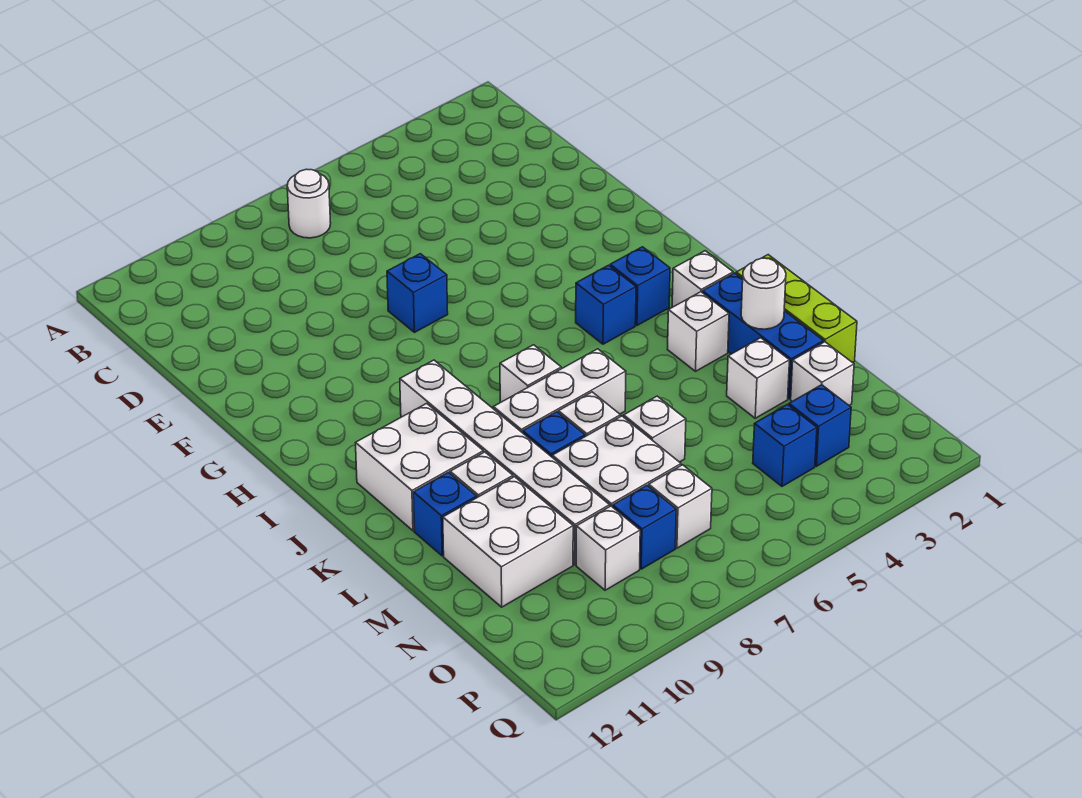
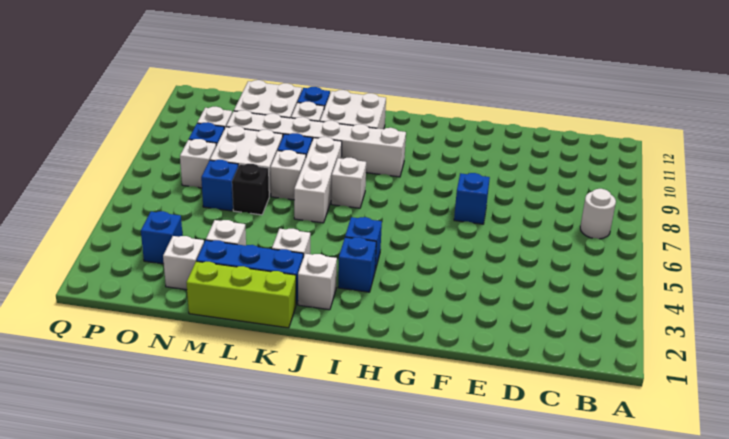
white 1x1 round brick [741,258,786,329] -> none
white 1x1 brick [624,396,686,462] -> black 1x1 brick [232,164,269,215]
blue 1x1 brick [753,405,817,486] -> blue 1x1 brick moved to [201,160,238,211]

